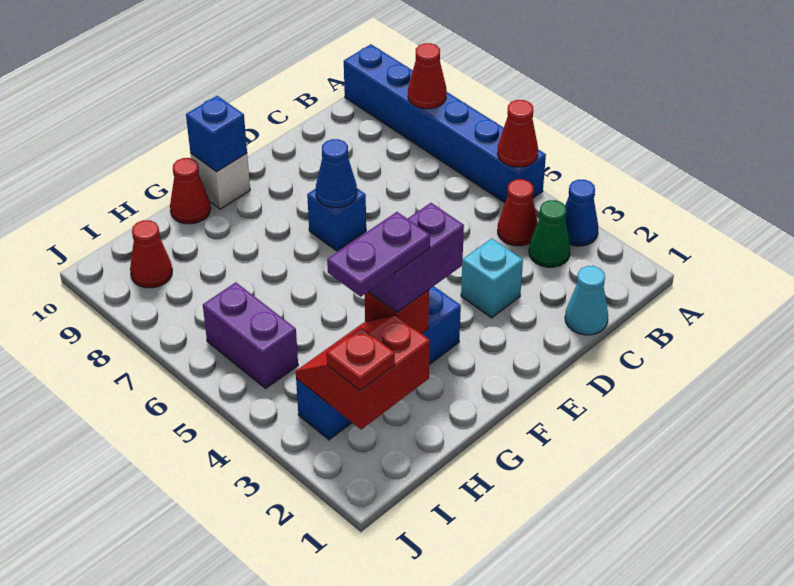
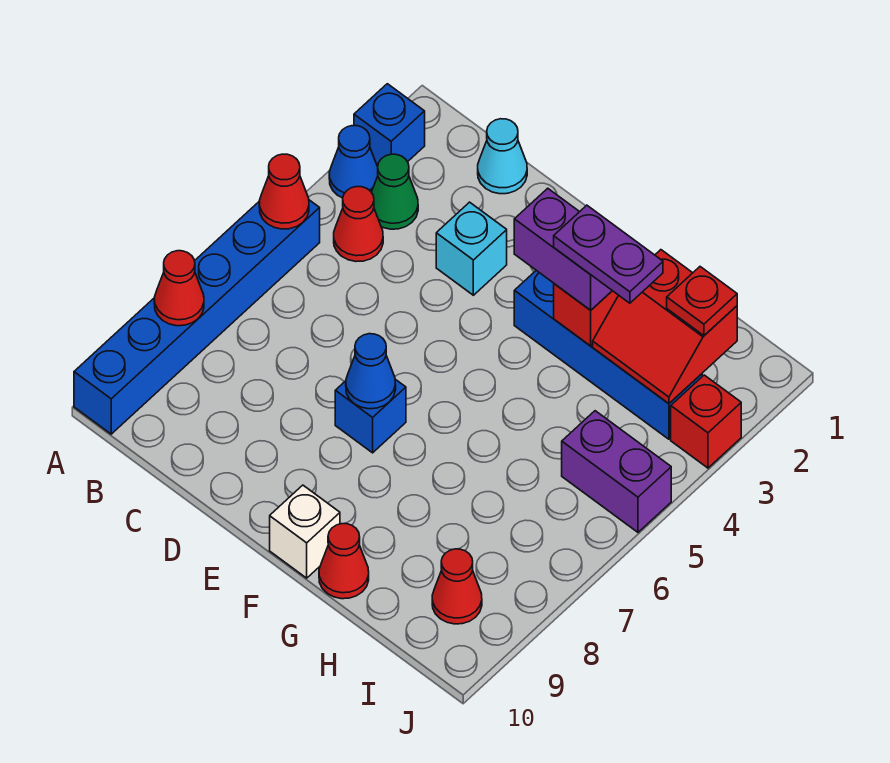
blue 1x1 brick [186,96,247,172] -> blue 1x1 brick moved to [354,84,425,166]
purple 1x2 brick [203,282,298,388] -> purple 1x2 brick turned to [562,411,671,532]
none -> red 1x1 brick [671,375,741,468]

